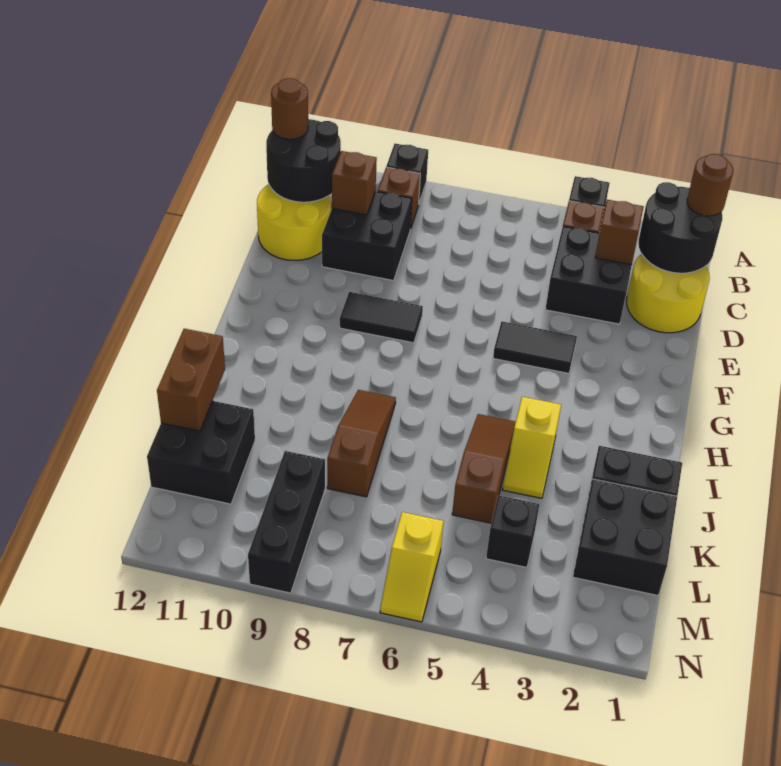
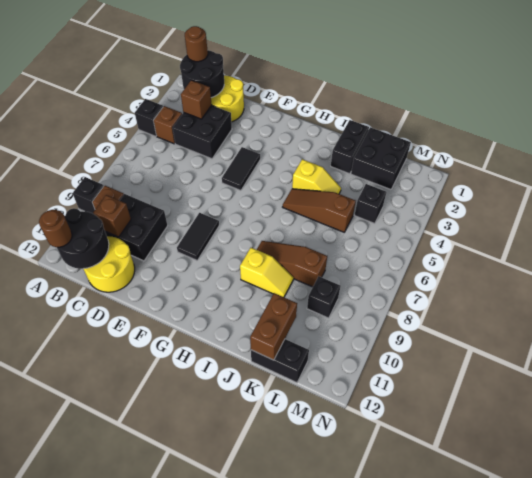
brown 1x2 brick [157,329,225,431] -> brown 1x2 brick turned to [250,293,297,360]
black 2x2 brick [147,401,255,504] -> black 1x2 brick [251,339,309,383]
black 1x3 brick [248,451,325,593] -> black 1x1 brick [307,276,340,318]
yellow 1x2 slope [380,512,443,622] -> yellow 1x2 slope moved to [240,248,294,297]

